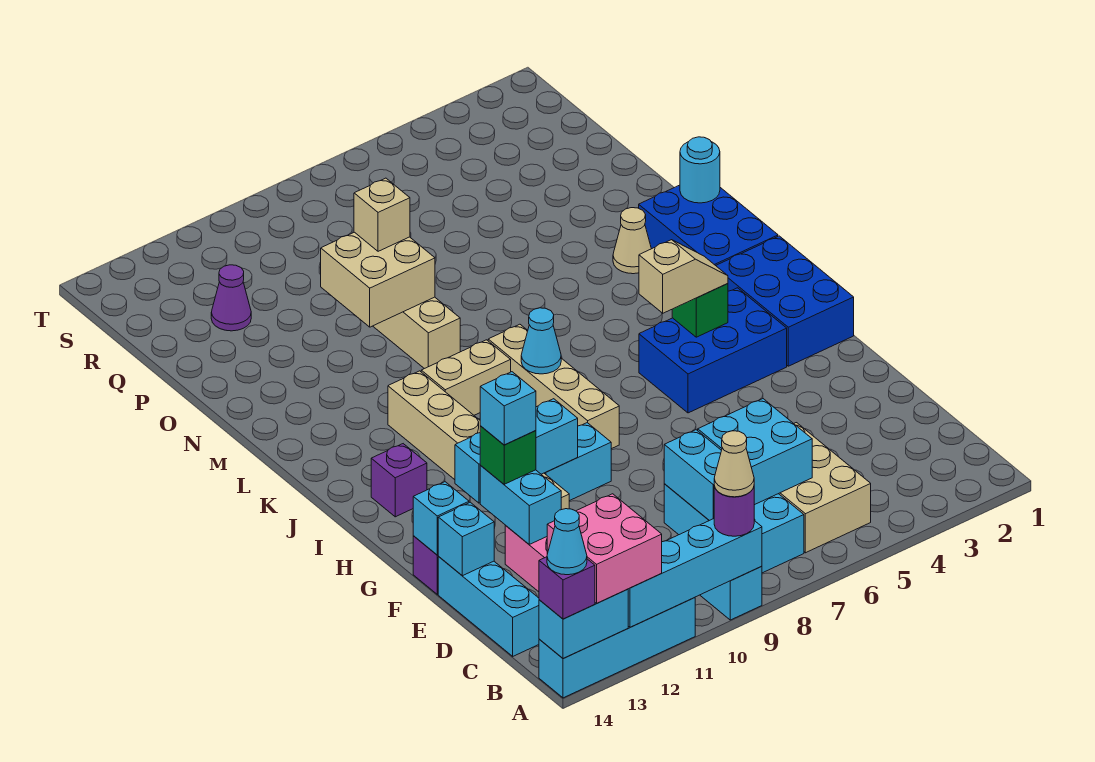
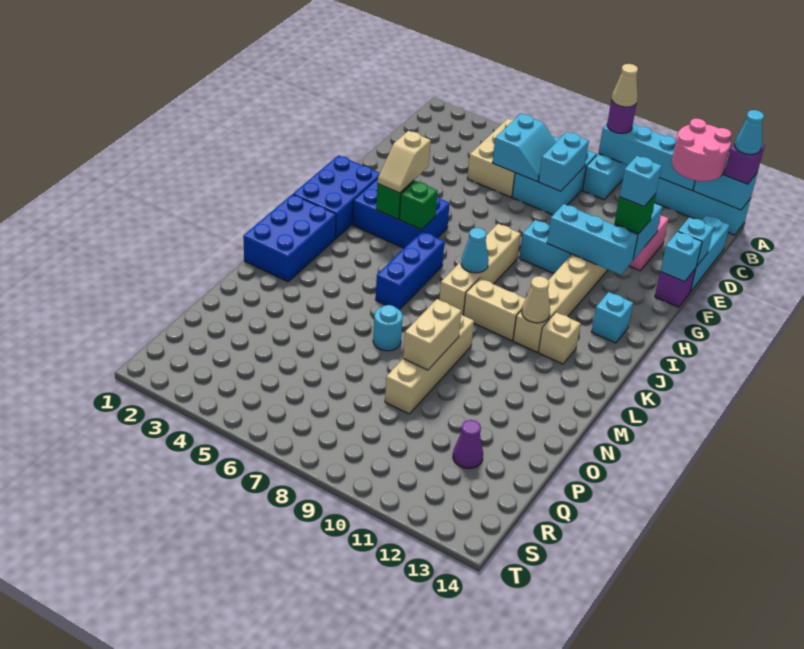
pink 2x2 brick [547,494,662,603] -> pink 2x2 round brick [672,119,731,181]
cyan 2x2 brick [698,399,812,505] -> cyan 2x2 slope [492,114,556,181]
tan 1x2 slope [639,240,728,313] -> tan 1x2 slope turned to [378,131,431,193]
none -> green 1x1 brick [399,181,438,230]
purple 1x1 brick [371,444,427,517] -> cyan 1x1 brick [591,292,633,343]
none -> blue 1x3 brick [376,231,445,310]
cyan 1x1 round brick [680,137,720,203] -> cyan 1x1 round brick moved to [373,305,403,351]
tan 1x1 cone [613,208,651,274] -> tan 1x1 cone moved to [522,276,550,323]
tan 2x2 brick [321,232,435,327] -> tan 1x2 brick [403,299,462,370]
tan 1x1 brick [354,178,410,251] -> tan 1x1 brick moved to [539,312,581,364]

